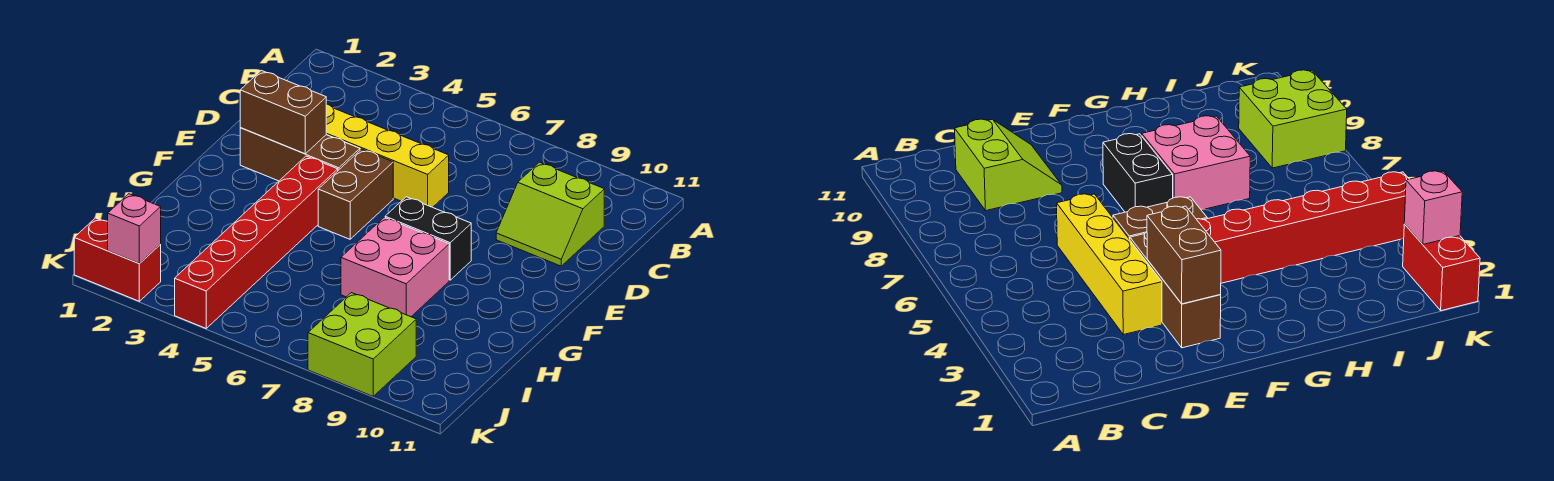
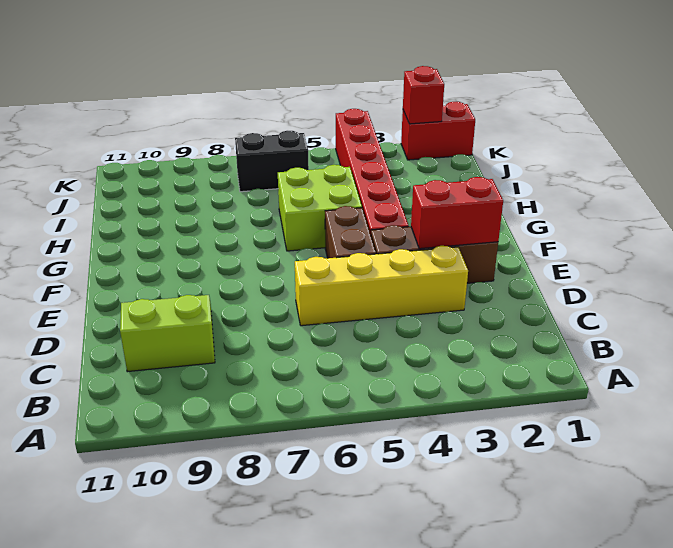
brown 1x2 brick [240,70,326,154] -> red 1x2 brick [411,177,503,249]
black 1x2 brick [385,197,471,280] -> black 1x2 brick moved to [235,131,309,192]
pink 2x2 brick [341,217,449,317] -> none
lime 2x2 brick [308,293,416,396] -> lime 2x2 brick moved to [278,165,362,251]
pink 1x1 brick [108,194,161,264] -> red 1x1 brick [403,66,444,124]

